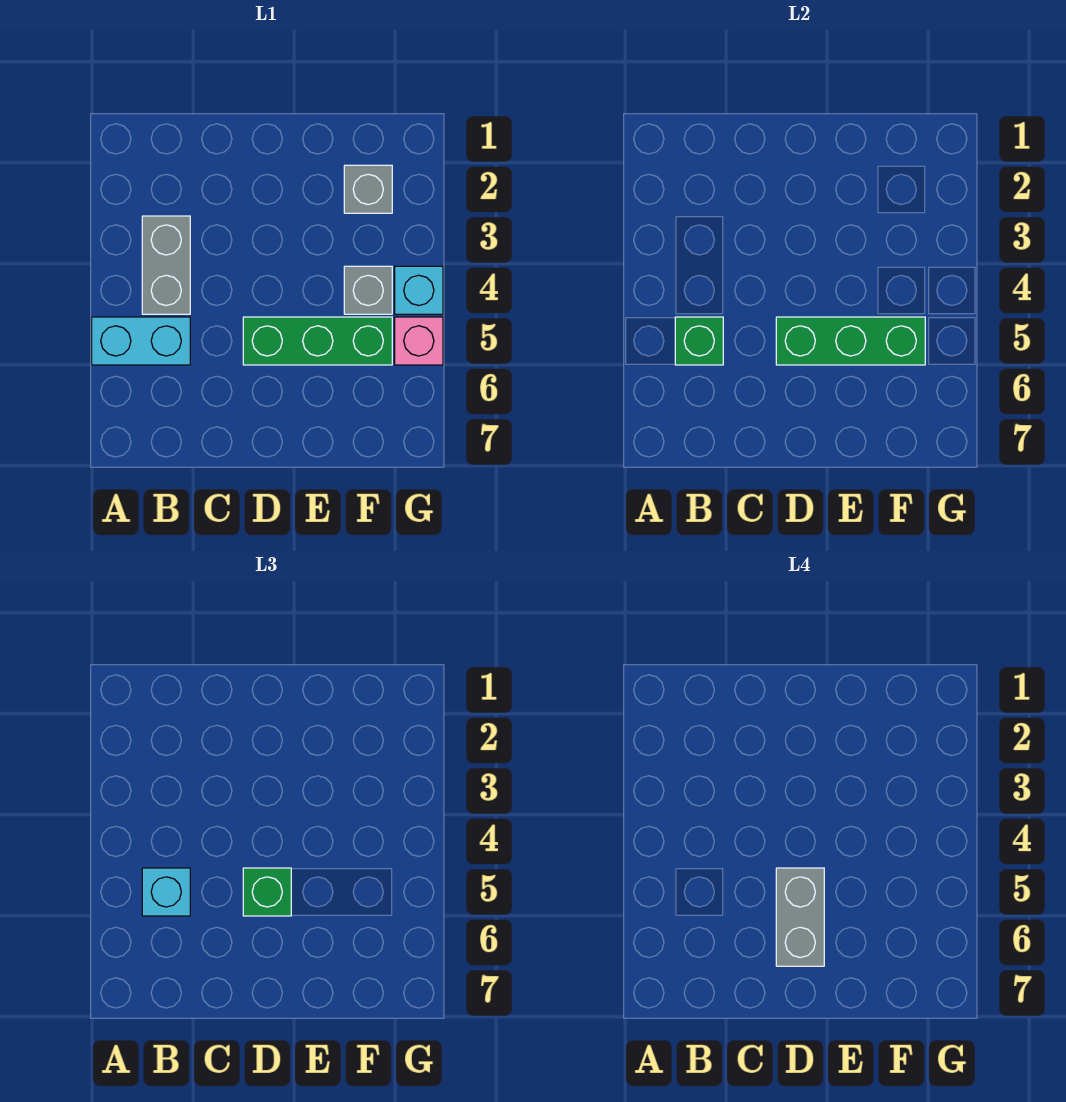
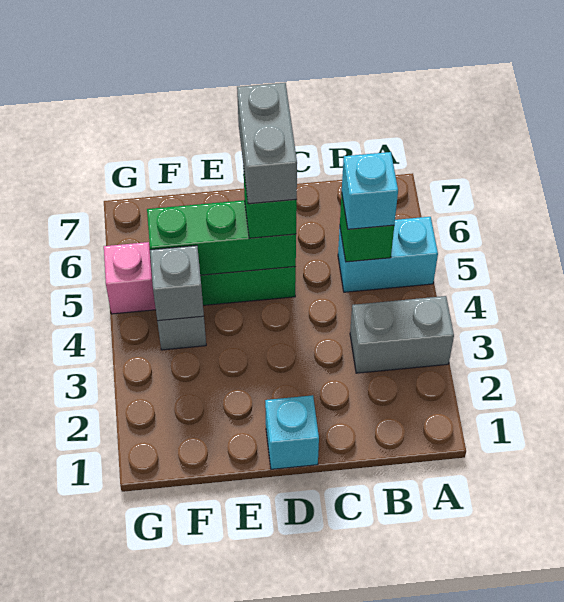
grey 1x2 brick [142,216,190,314] -> grey 1x2 brick turned to [350,296,454,373]
grey 1x1 brick [344,165,392,213] -> grey 1x1 brick moved to [150,245,204,321]
cyan 1x1 brick [395,266,443,314] -> cyan 1x1 brick moved to [265,395,319,469]

